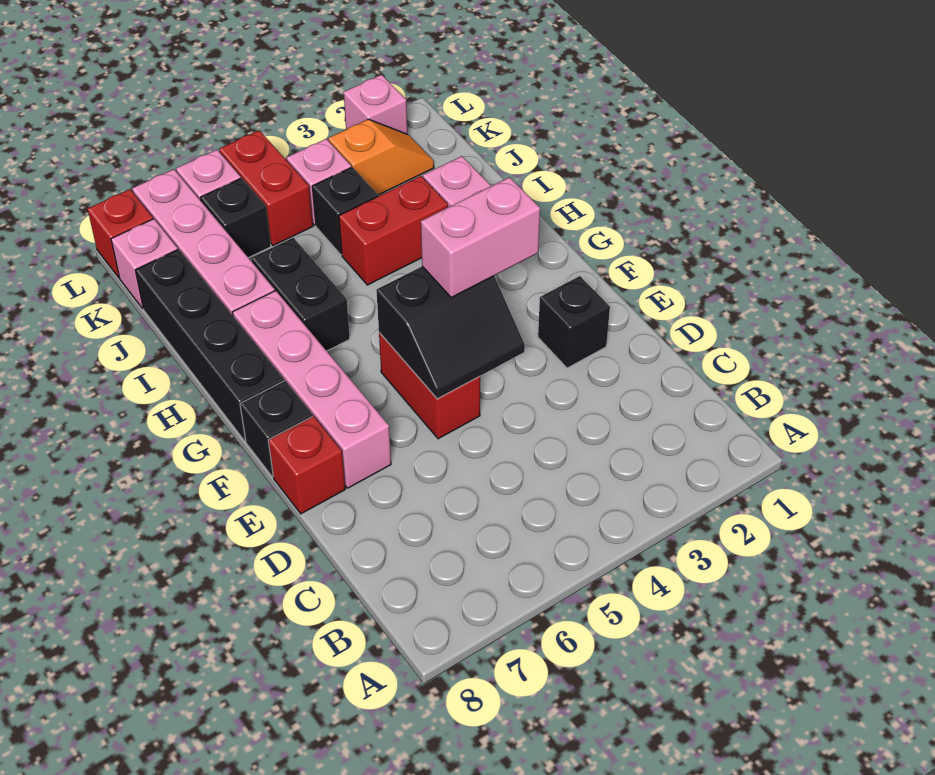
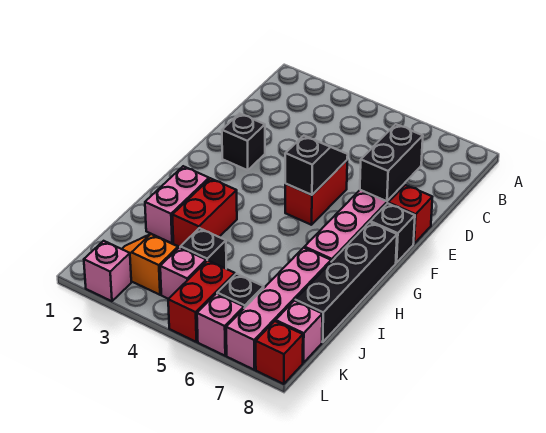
black 2x2 slope [376,266,525,399] -> black 1x2 slope [285,136,348,195]
pink 1x2 brick [421,177,540,297] -> none
black 1x2 brick [251,238,350,351] -> black 1x2 brick moved to [360,124,423,201]
red 1x2 brick [339,176,448,285] -> red 1x2 brick turned to [172,178,237,247]

